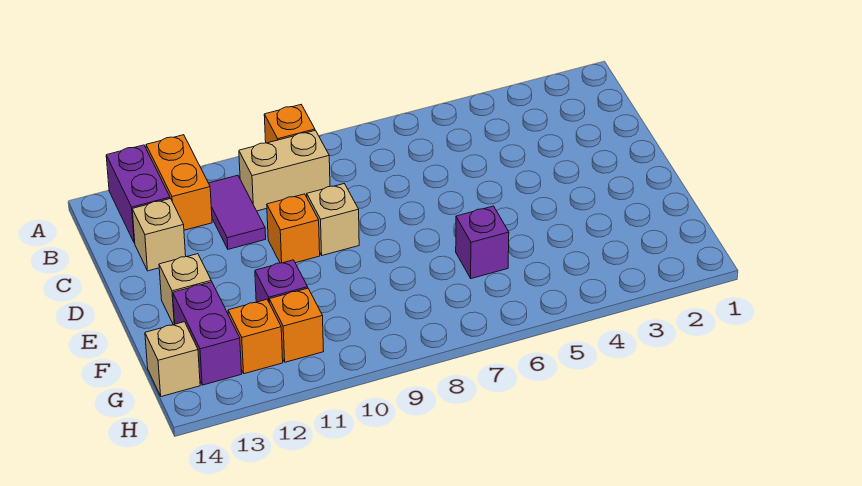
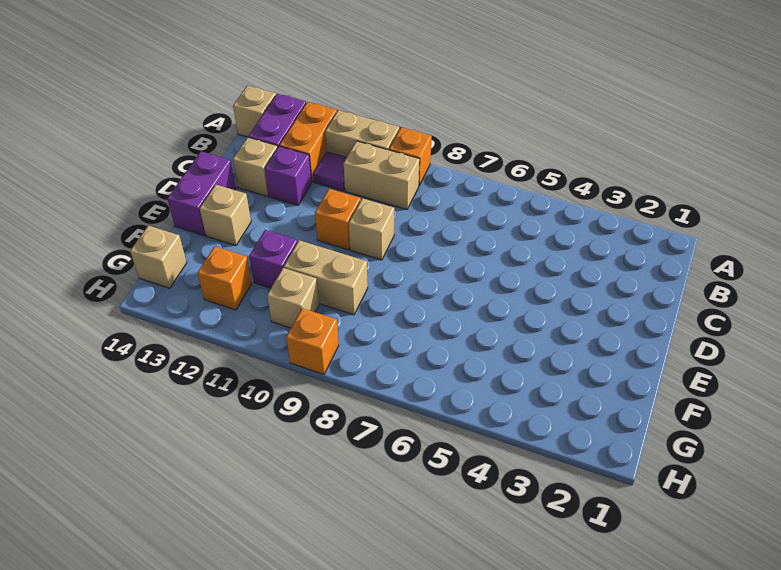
none -> tan 1x2 brick [325,110,399,157]
none -> tan 1x1 brick [233,85,276,137]
purple 1x2 tile [209,175,266,249] -> purple 1x1 tile [313,152,347,191]
purple 1x1 brick [456,206,509,279] -> purple 1x1 brick moved to [265,146,312,205]
none -> tan 1x2 brick [284,240,368,315]
purple 1x2 brick [173,282,242,385] -> purple 1x2 brick moved to [167,151,236,235]
none -> tan 1x1 brick [267,268,319,328]
orange 1x1 brick [269,288,324,362] -> orange 1x1 brick moved to [286,308,339,374]

